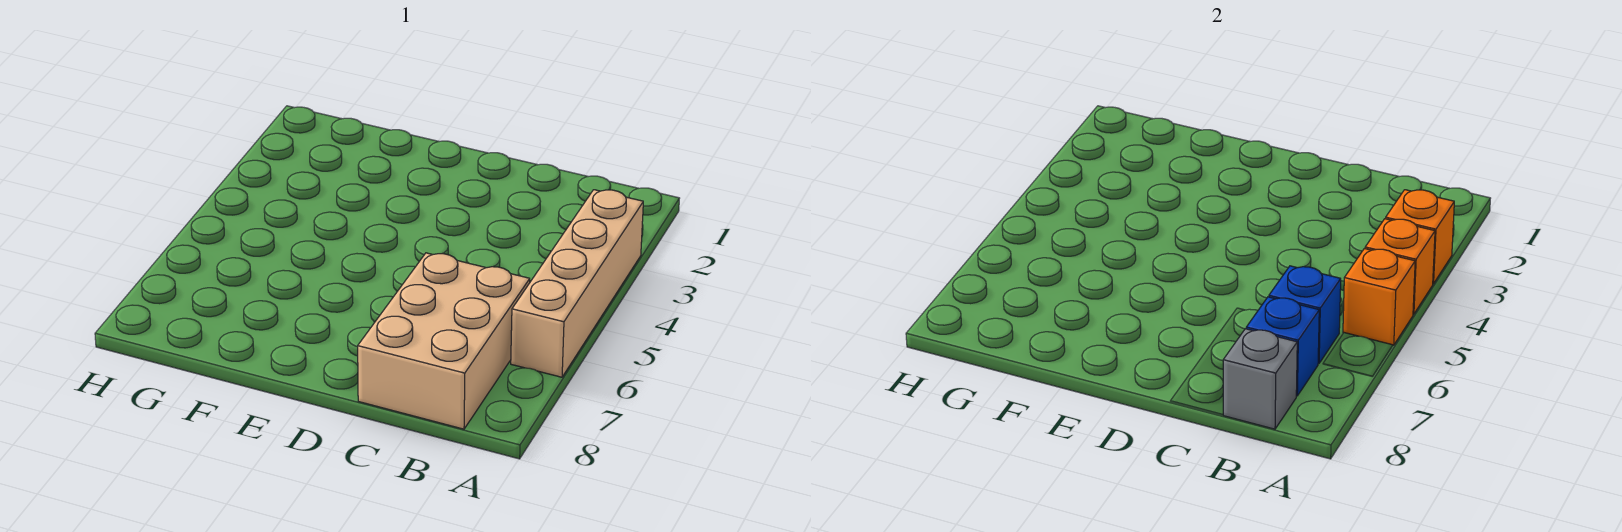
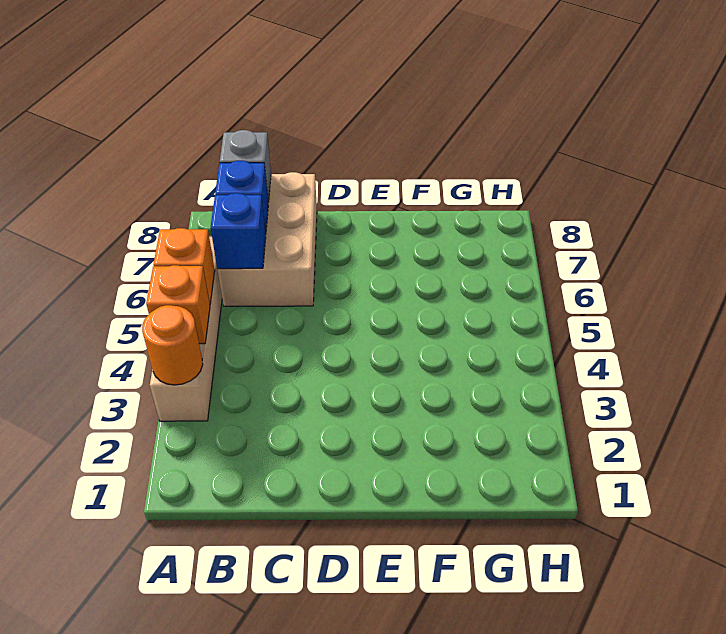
orange 1x1 brick [1386,190,1454,284] -> orange 1x1 round brick [142,305,203,385]

